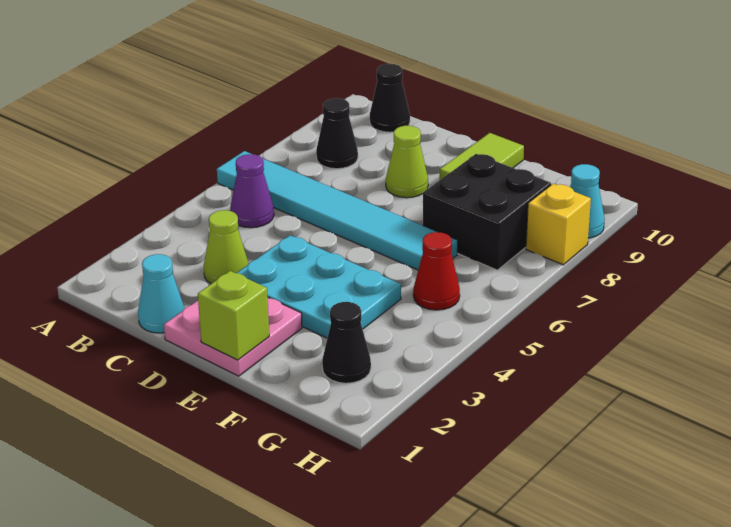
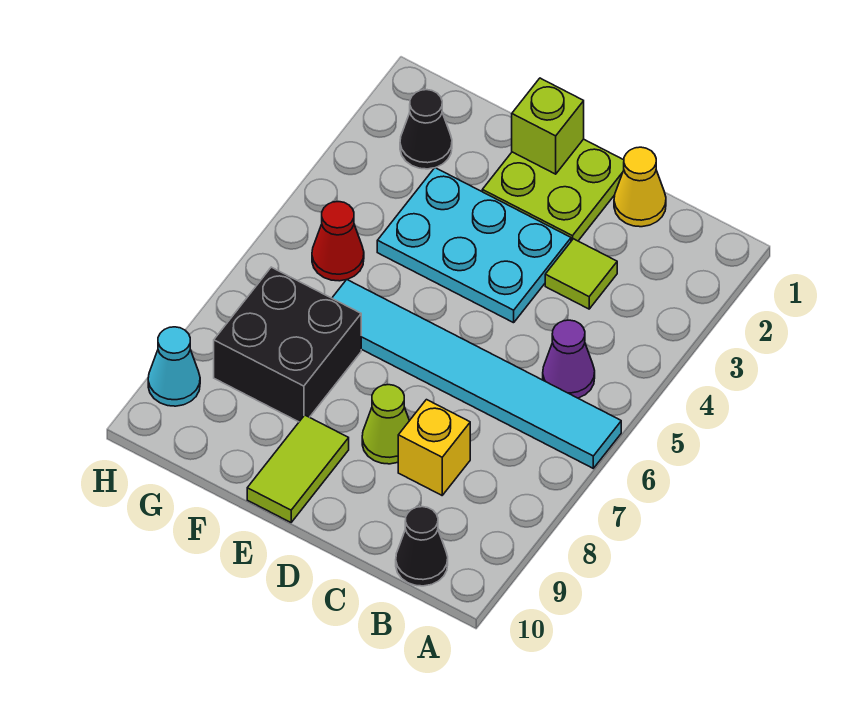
black 1x1 cone [316,98,358,169] -> none
cyan 1x1 cone [138,254,184,333] -> yellow 1x1 cone [614,147,666,227]
lime 1x1 cone [204,210,249,284] -> lime 1x1 tile [545,239,617,309]
pink 2x2 plate [164,298,302,376] -> lime 2x2 plate [482,139,624,241]
yellow 1x1 brick [526,184,591,265] -> yellow 1x1 brick moved to [398,400,470,495]

